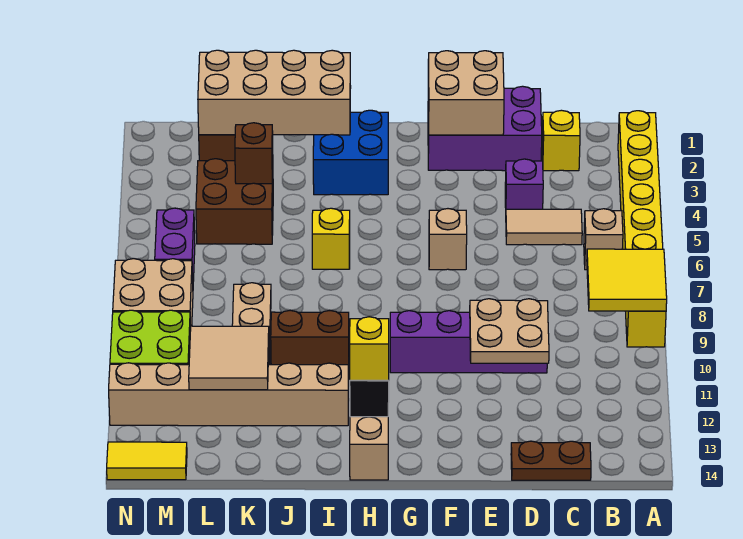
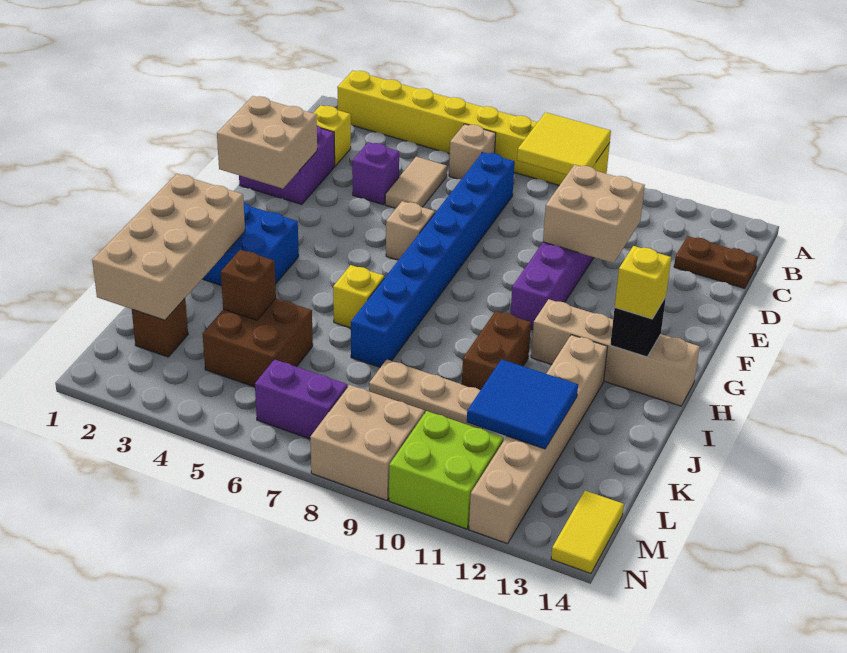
none -> blue 1x8 brick [351,152,515,367]
brown 1x2 plate [511,441,591,480] -> brown 1x2 plate turned to [674,236,758,288]
purple 2x3 brick [428,86,542,171] -> purple 2x2 brick [239,125,335,205]
tan 2x2 plate [470,299,549,363] -> tan 2x2 brick [543,165,645,263]
tan 2x2 tile [189,326,269,390] -> blue 2x2 tile [467,359,578,449]

